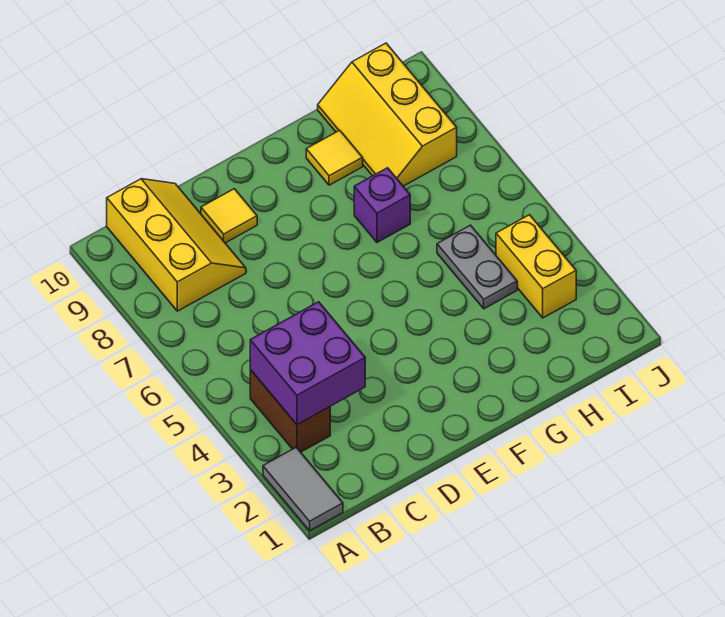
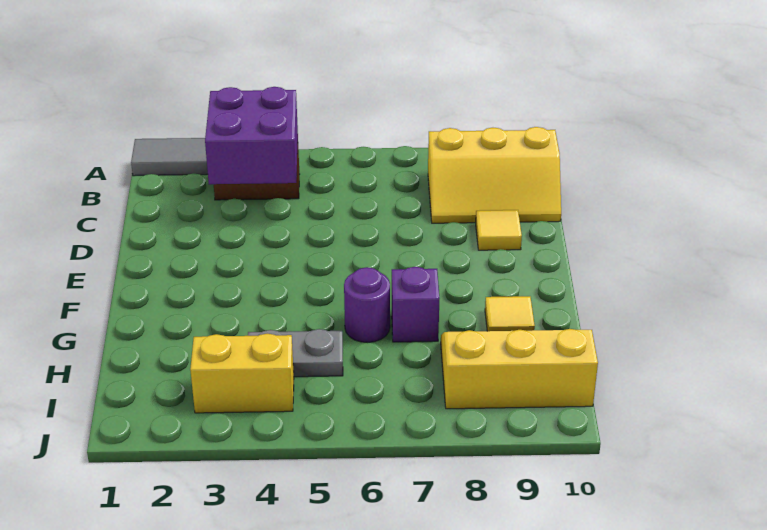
none -> purple 1x1 round brick [344,267,390,343]

